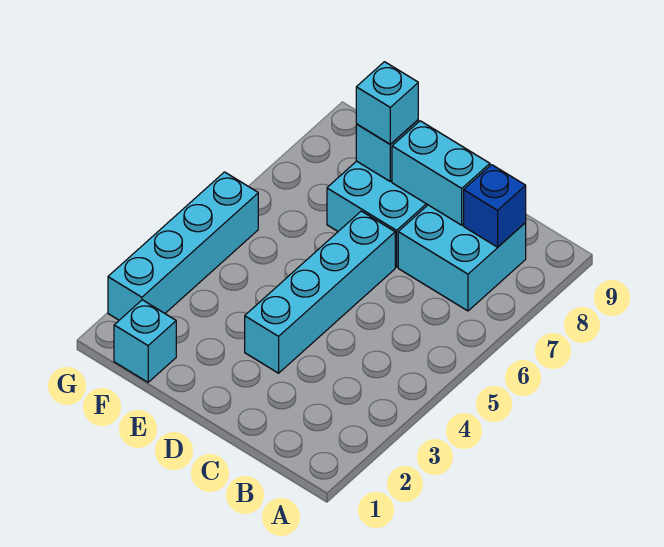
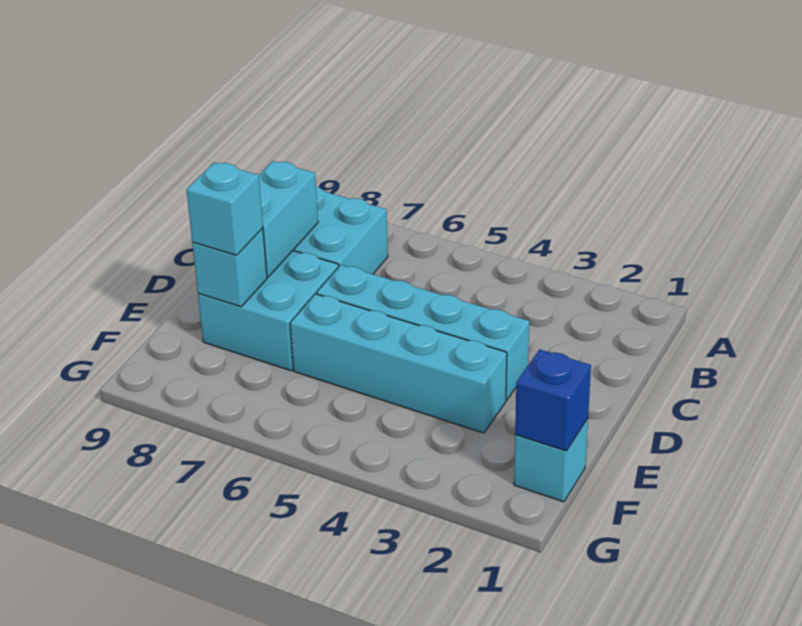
blue 1x1 brick [464,165,526,247] -> blue 1x1 brick moved to [515,349,591,451]
cyan 1x4 brick [108,172,258,320] -> cyan 1x4 brick moved to [290,294,507,433]

